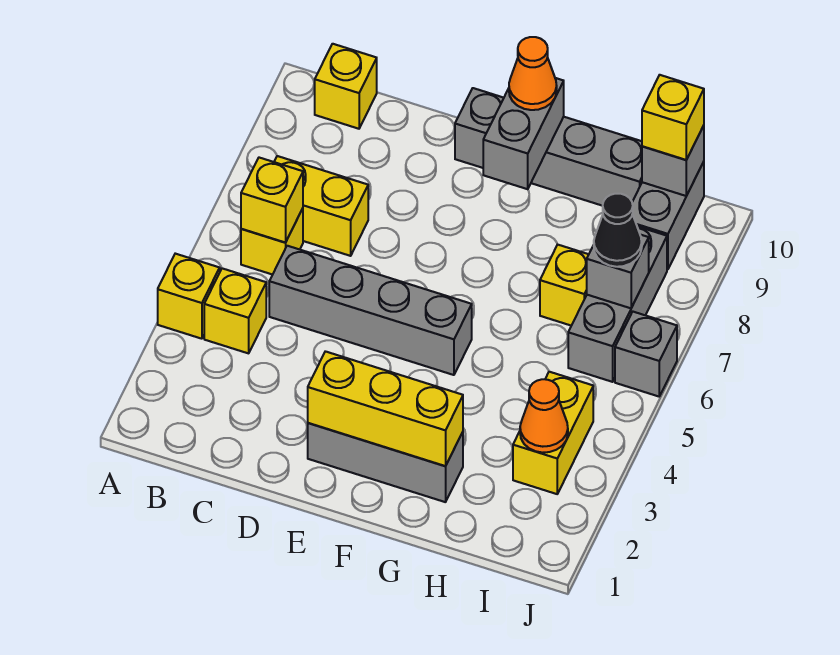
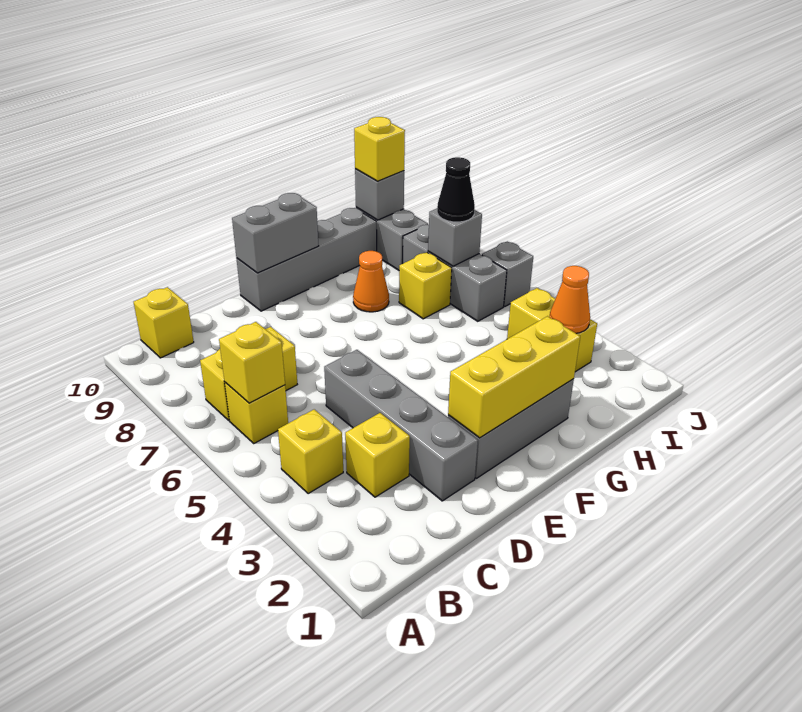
yellow 1x1 brick [158,254,220,339] -> yellow 1x1 brick moved to [345,413,410,497]
grey 1x4 brick [269,246,472,375] -> grey 1x4 brick turned to [324,350,478,501]
grey 1x2 brick [483,78,564,189] -> grey 1x2 brick turned to [232,193,319,273]
orange 1x1 cone [509,37,557,110] -> orange 1x1 cone moved to [353,251,389,312]

